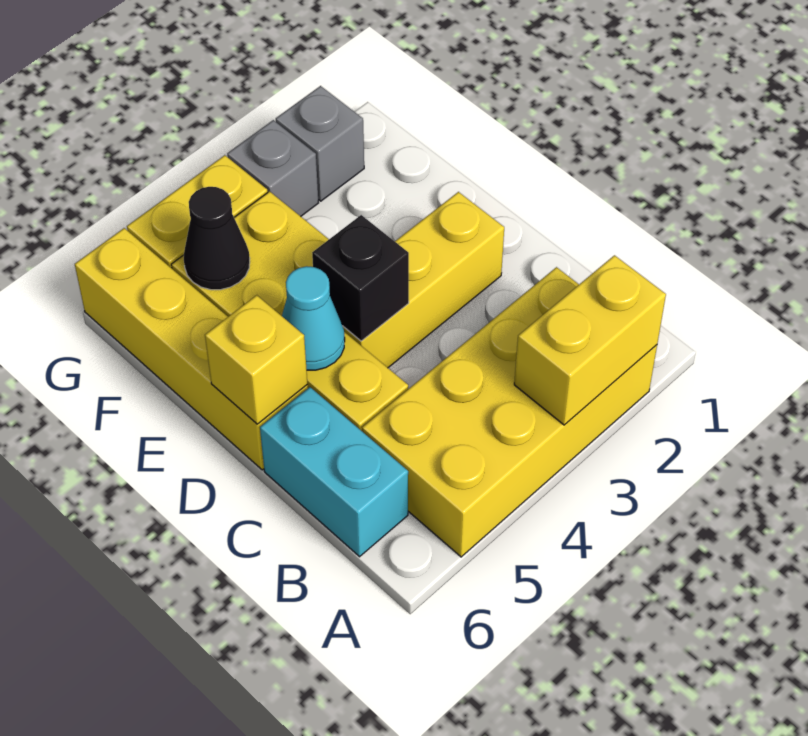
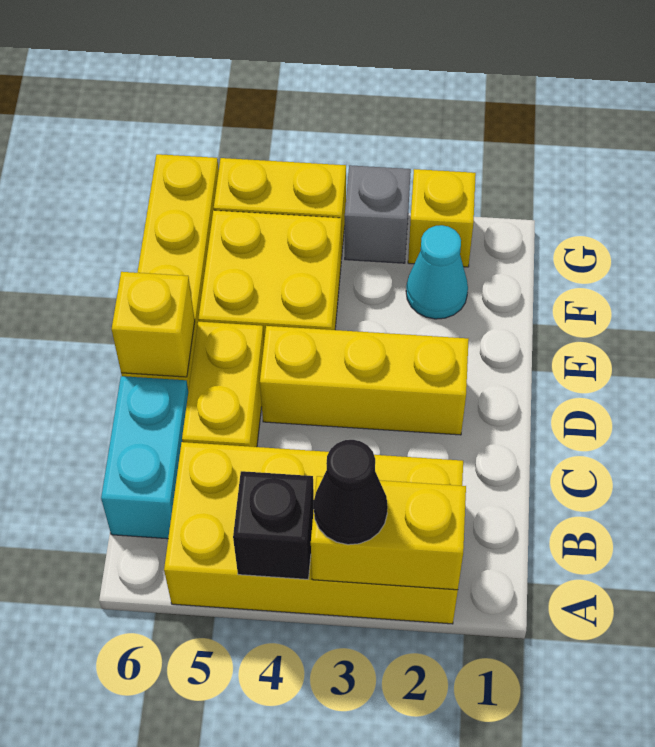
black 1x1 brick [312,215,409,341] -> black 1x1 brick moved to [233,471,314,579]
cyan 1x1 cone [282,266,345,370] -> cyan 1x1 cone moved to [406,225,468,319]
black 1x1 cone [184,187,250,290] -> black 1x1 cone moved to [314,440,388,545]
grey 1x1 brick [276,86,364,201] -> yellow 1x1 brick [408,169,476,267]

